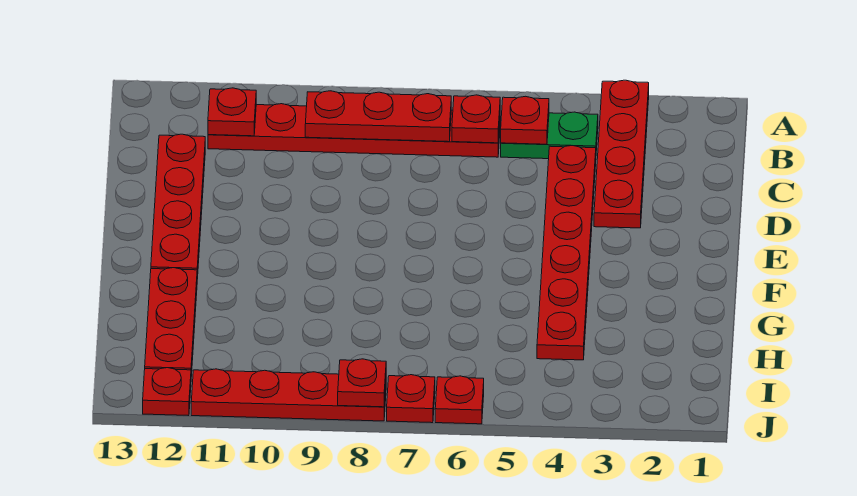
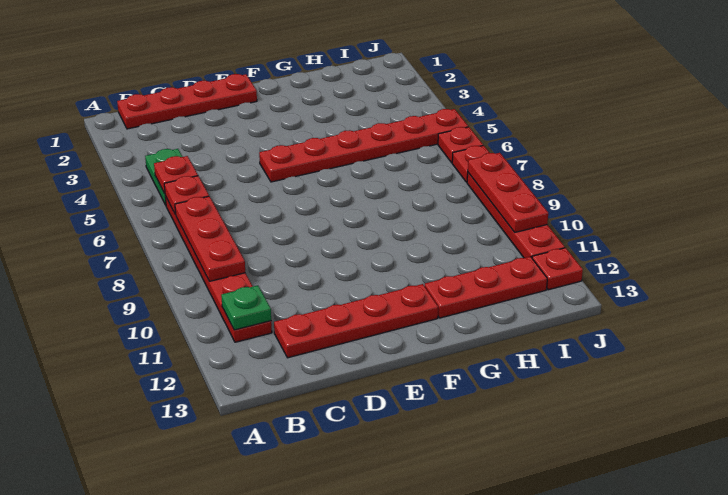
red 1x4 plate [594,80,649,228] -> red 1x4 plate moved to [117,74,257,129]
red 1x1 plate [208,88,256,136] -> green 1x1 plate [221,285,271,330]
red 1x6 plate [537,146,596,360] -> red 1x6 plate moved to [259,109,468,182]
red 1x1 plate [338,359,386,407] -> red 1x3 plate [468,153,548,232]

